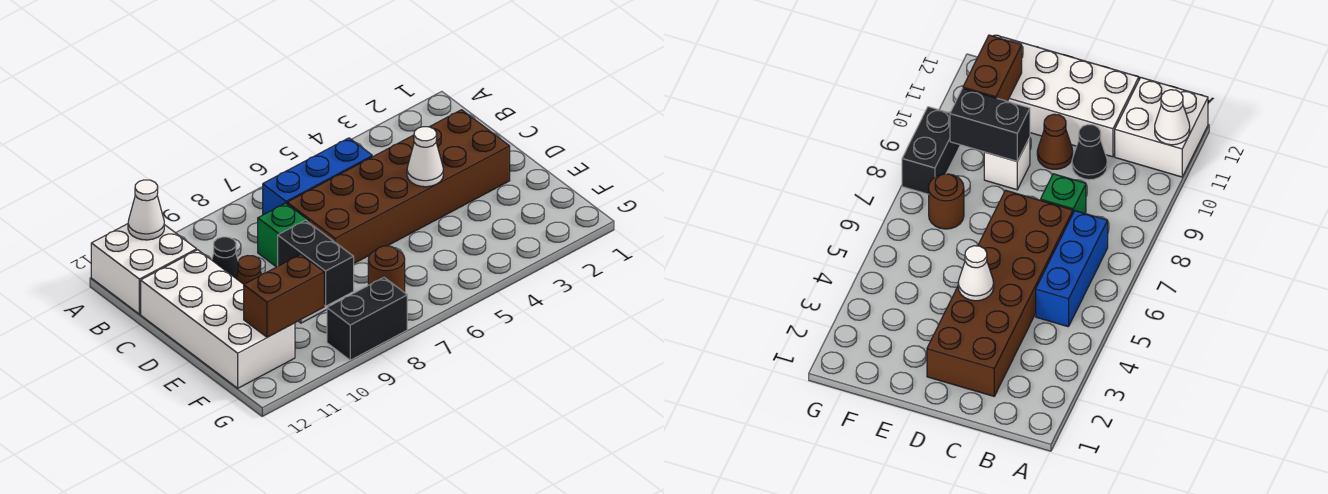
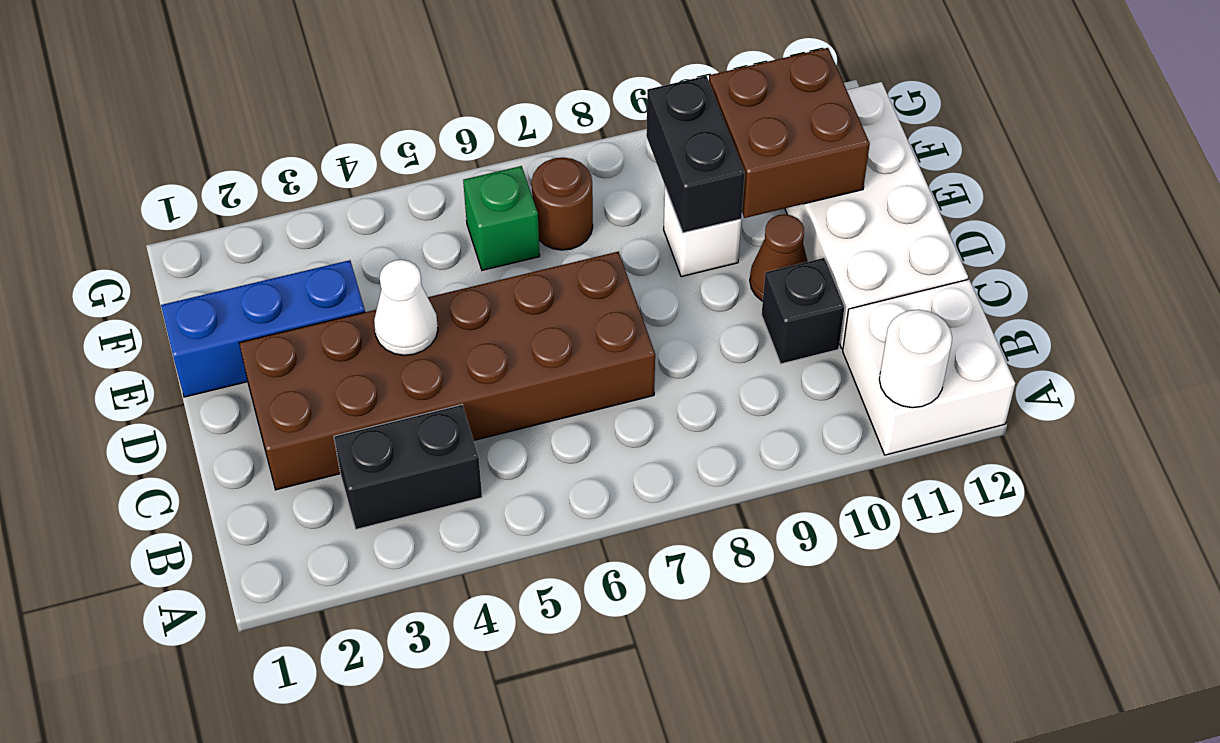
white 1x1 cone [128,180,164,240] -> white 1x1 round brick [879,310,952,408]
blue 1x3 brick [263,138,372,215] -> blue 1x3 brick moved to [161,260,365,397]
green 1x1 brick [258,203,309,267] -> green 1x1 brick moved to [463,166,540,270]
black 1x1 cone [212,237,238,278] -> black 1x1 brick [762,258,844,364]
brown 1x2 brick [244,254,324,337] -> brown 2x2 brick [709,48,870,218]
black 1x2 brick [327,278,407,360] -> black 1x2 brick moved to [334,405,482,529]

